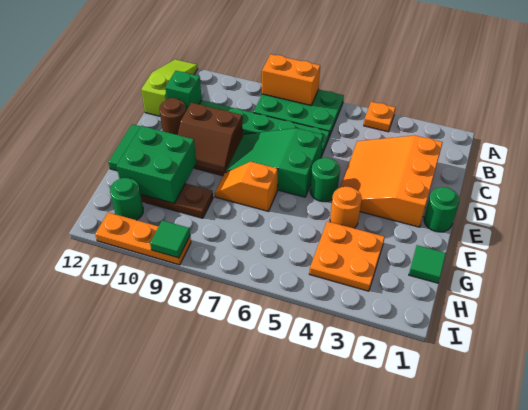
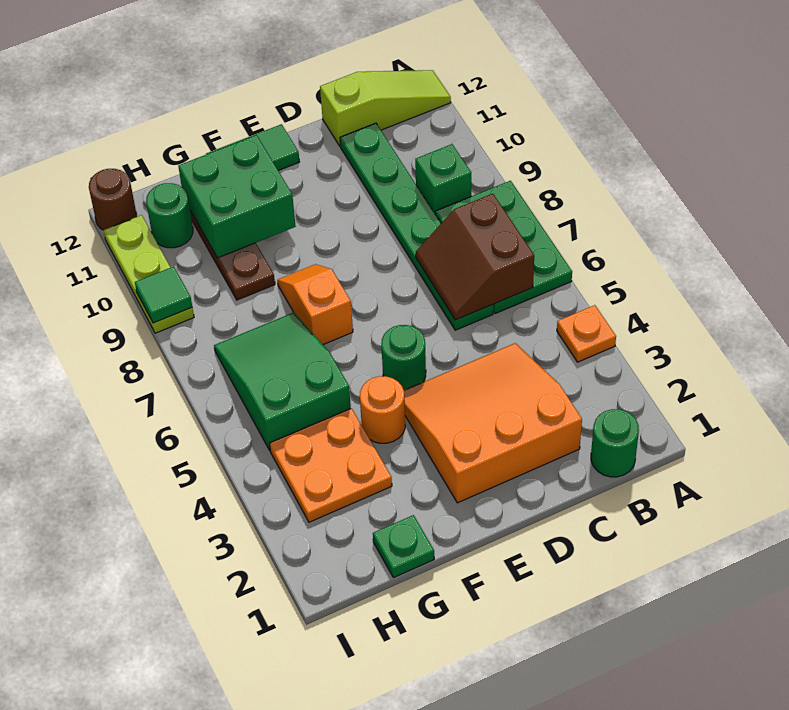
orange 1x2 brick [262,54,320,105] -> none
green 1x1 brick [165,71,202,111] -> green 1x1 brick moved to [415,144,471,213]
green 2x3 slope [225,128,323,197] -> green 2x3 slope moved to [214,312,351,450]
brown 2x2 slope [178,103,243,176] -> brown 2x2 slope moved to [416,194,534,320]
brown 1x1 round brick [159,98,186,135] -> brown 1x1 round brick moved to [89,169,137,230]
green 1x1 round brick [424,187,459,232] -> green 1x1 round brick moved to [591,409,639,477]
green 1x1 tile [409,245,446,283] -> green 1x1 plate [373,515,434,578]
orange 1x3 plate [95,212,191,265] -> lime 1x3 plate [104,215,194,333]

